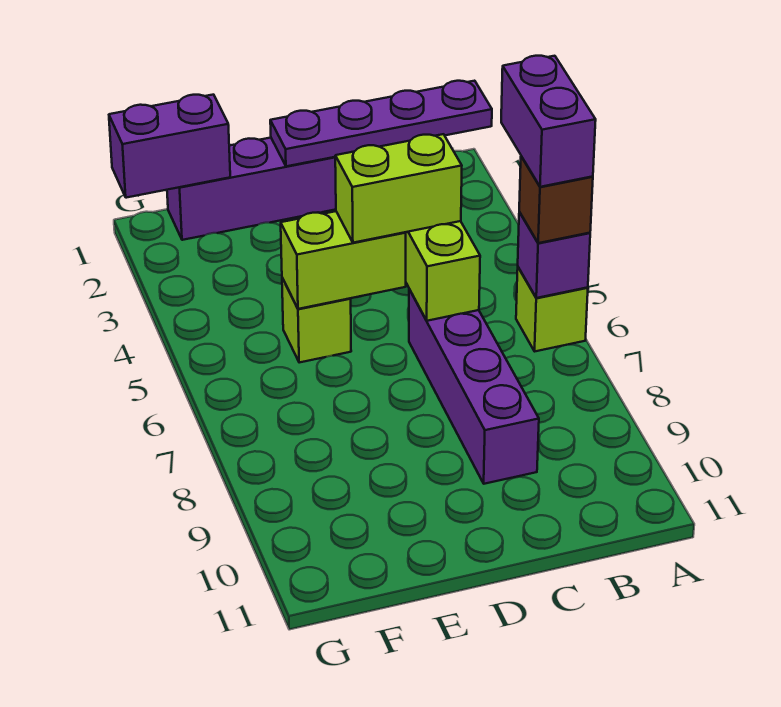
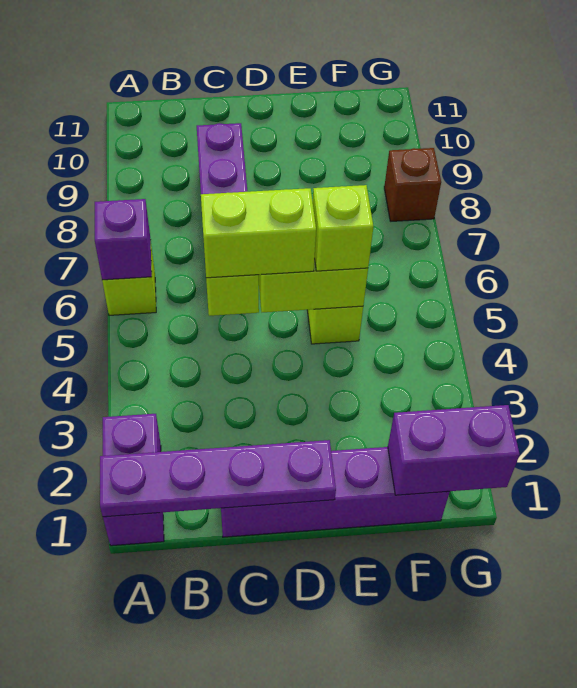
purple 1x2 brick [501,56,596,187] -> purple 1x2 brick moved to [103,414,164,546]
brown 1x1 brick [519,156,593,243] -> brown 1x1 brick moved to [384,148,441,221]
none -> lime 1x1 brick [313,185,373,271]

